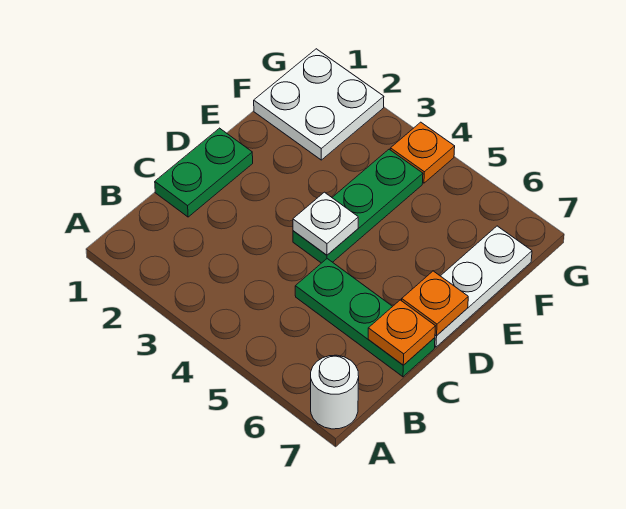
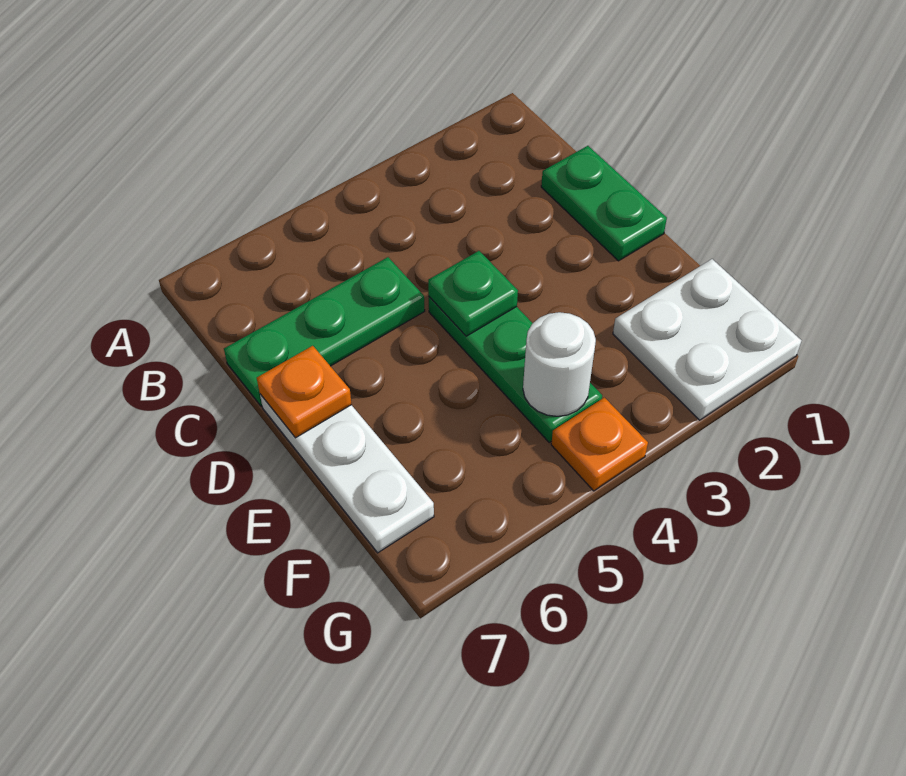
white 1x1 round brick [311,355,359,429] -> white 1x1 round brick moved to [523,312,596,416]
orange 1x1 plate [368,300,435,365] -> none
white 1x1 plate [293,192,358,255] -> green 1x1 plate [428,251,518,336]

